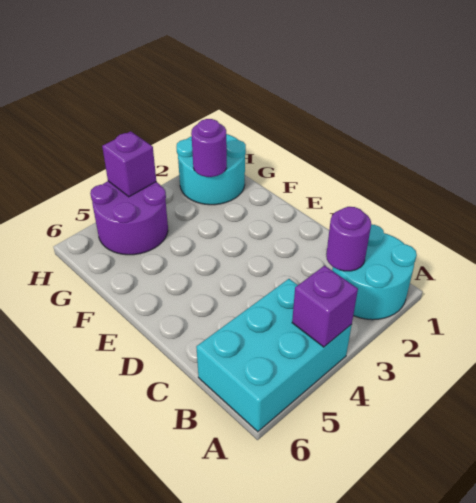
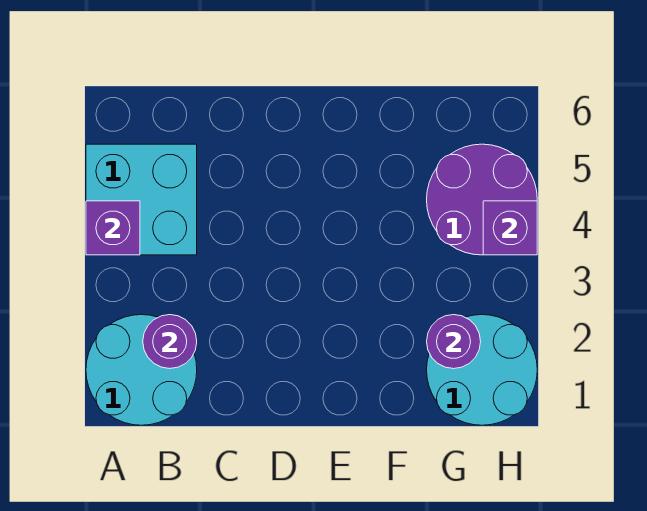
cyan 2x3 brick [196,279,352,432] -> cyan 2x2 brick [86,144,197,255]

